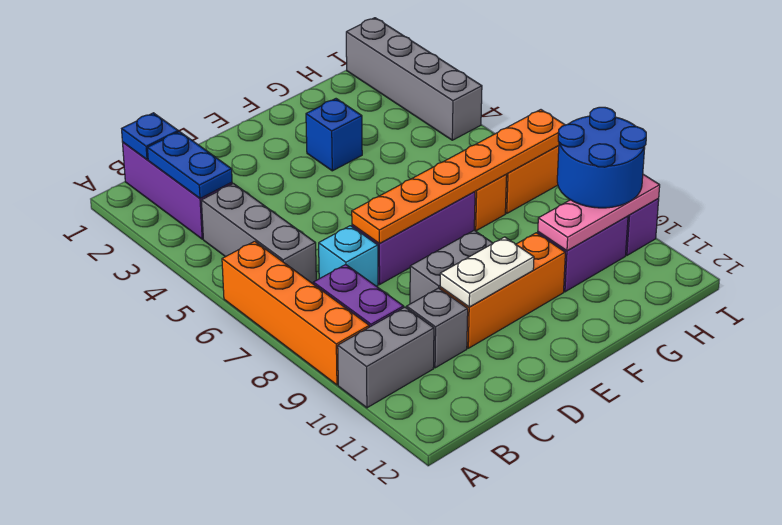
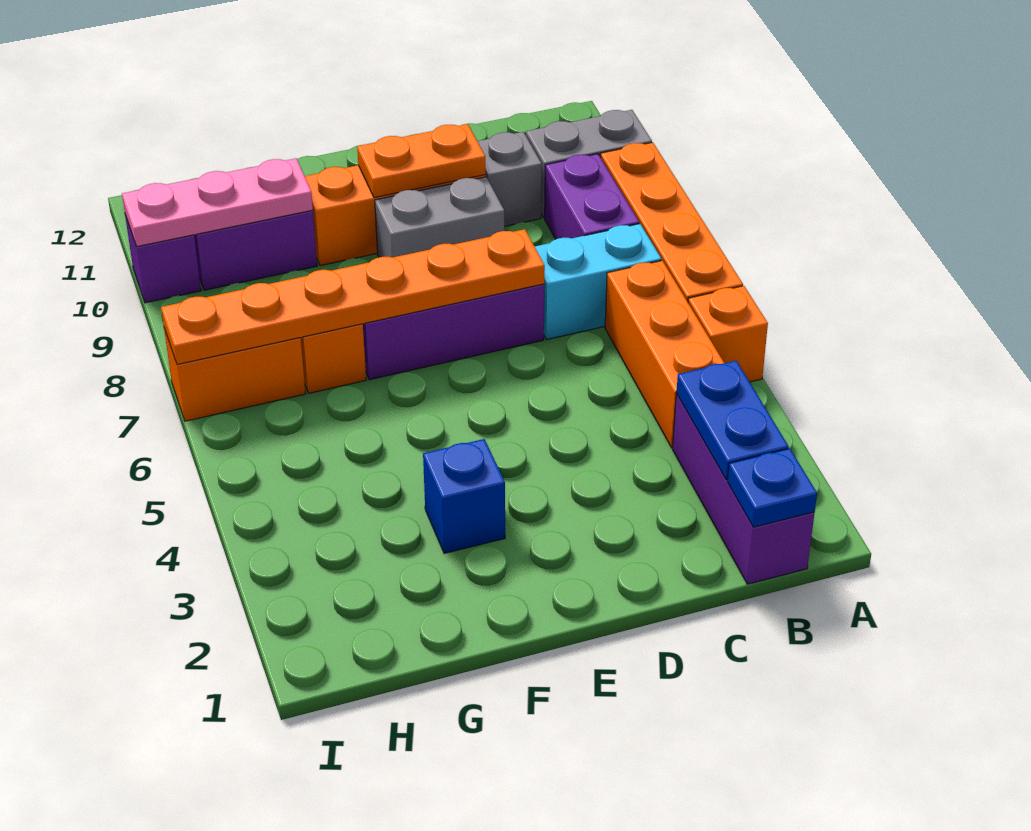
none -> orange 1x1 brick [688,286,768,382]
grey 1x3 brick [201,184,316,284] -> orange 1x3 brick [605,261,724,448]
cyan 1x1 brick [319,226,378,286] -> cyan 1x2 brick [535,224,661,339]
white 1x2 plate [440,237,534,307] -> orange 1x2 plate [357,124,486,198]
blue 2x2 round brick [557,107,646,208] -> none
grey 1x4 brick [346,18,482,140] -> none

